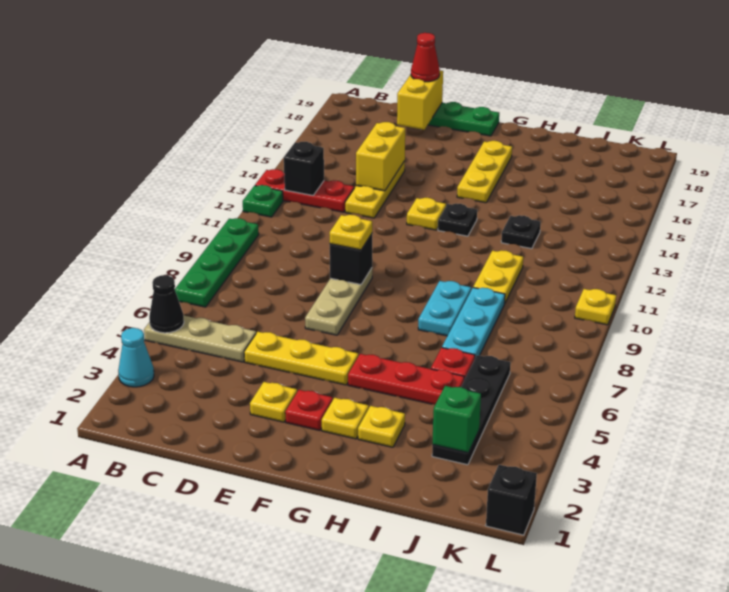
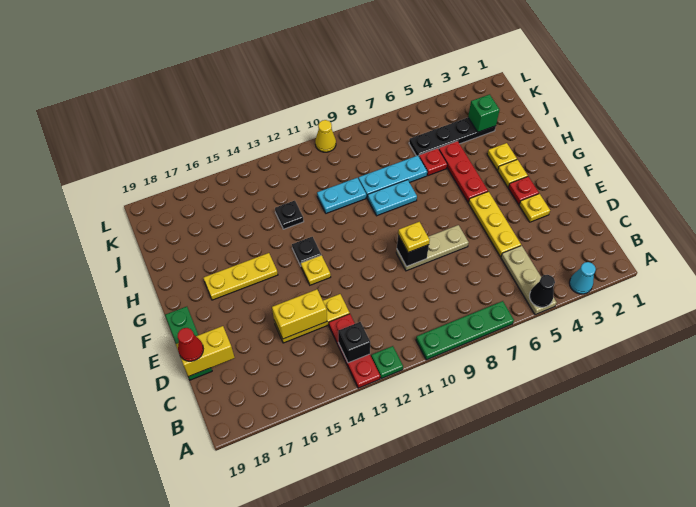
yellow 1x2 plate [473,250,523,304] -> cyan 1x2 plate [317,178,366,213]
black 1x1 brick [486,465,537,535] -> none
yellow 1x1 plate [575,289,616,325] -> yellow 1x1 cone [315,120,336,152]

